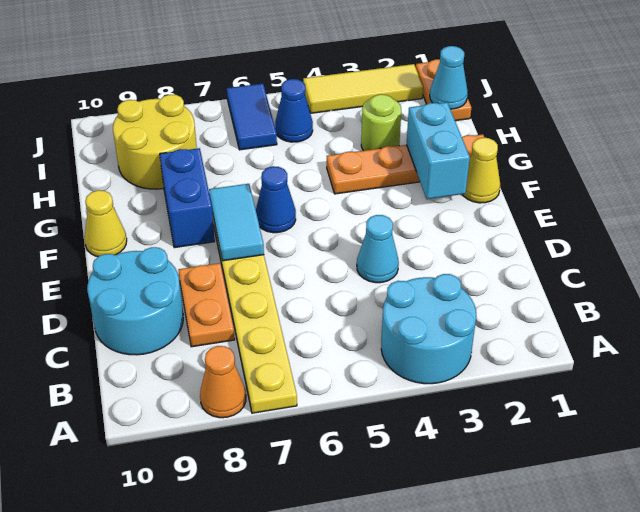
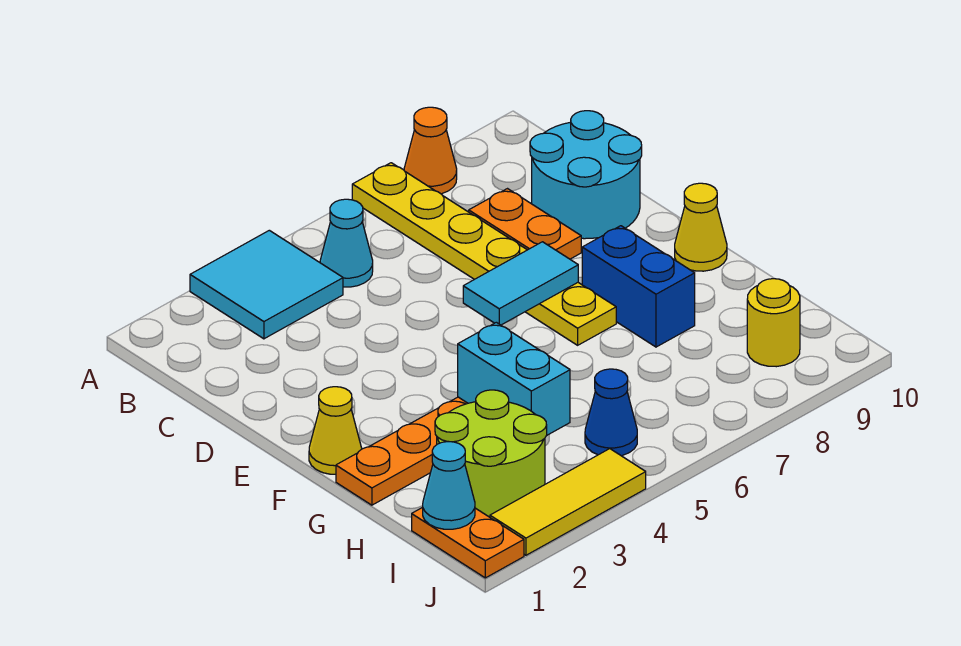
cyan 2x2 round brick [381,274,476,384] -> cyan 2x2 tile [190,230,343,339]
cyan 1x1 cone [357,215,399,283] -> cyan 1x1 cone moved to [320,199,373,287]
cyan 1x2 tile [209,184,264,261] -> cyan 1x2 tile turned to [463,242,578,325]
cyan 1x2 brick [407,102,470,199] -> cyan 1x2 brick moved to [458,322,570,435]
blue 1x1 cone [256,166,296,233] -> none
lime 1x1 round brick [361,94,401,151] -> lime 2x2 round brick [435,390,547,517]
yellow 2x2 round brick [113,95,197,189] -> yellow 1x1 round brick [747,279,800,367]
blue 1x2 tile [227,84,277,150] -> none

